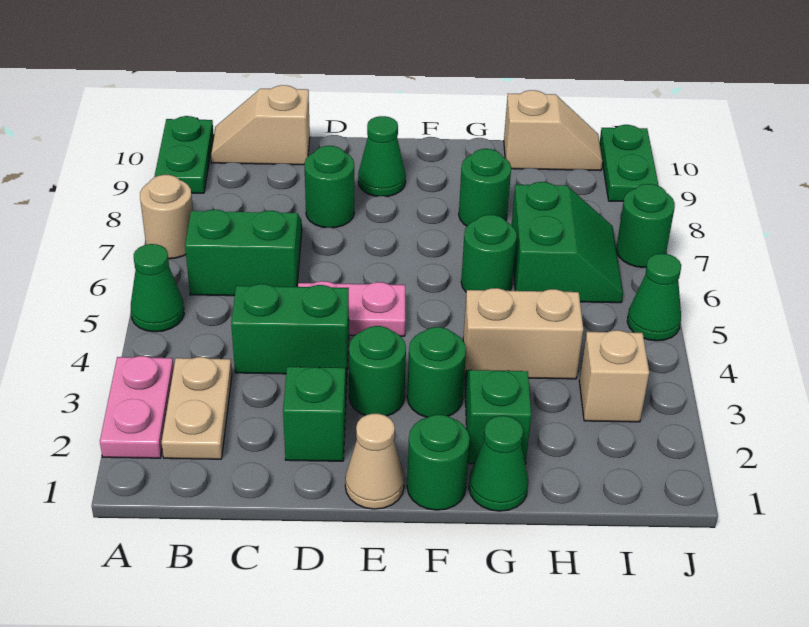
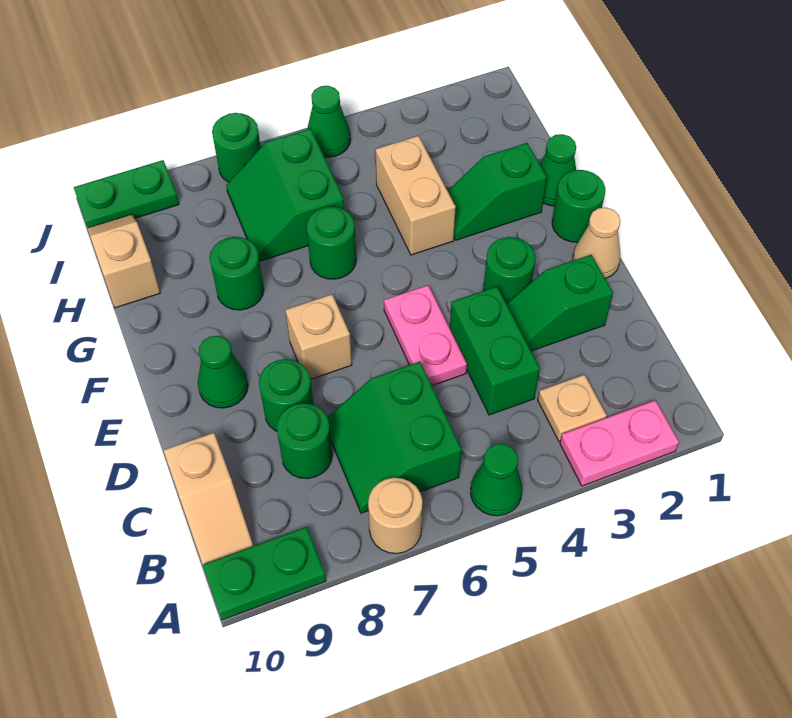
tan 1x2 plate [161,357,232,459] -> tan 1x1 plate [538,375,607,441]
green 1x1 round brick [407,327,466,417] -> green 1x1 round brick moved to [277,403,332,479]
green 2x2 slope [512,182,623,303] -> green 2x2 slope turned to [226,129,345,261]
tan 1x1 brick [579,330,649,422] -> tan 1x1 brick moved to [285,294,352,379]

